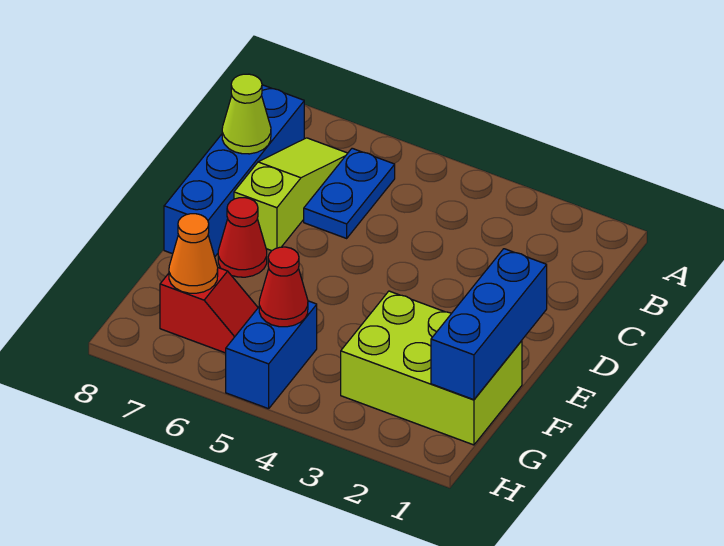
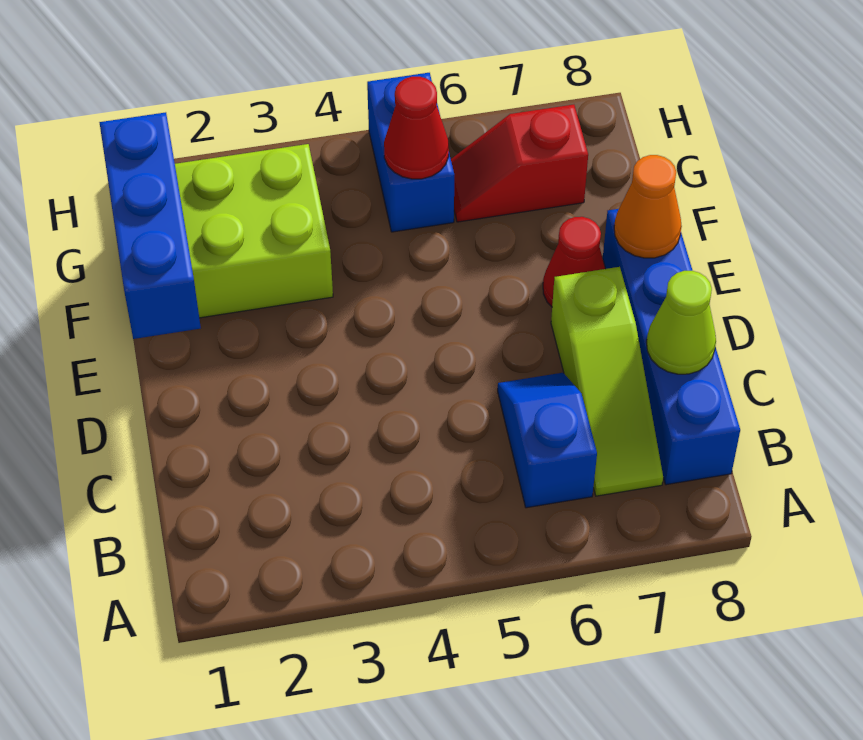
blue 1x2 plate [304,148,395,238] -> blue 1x2 slope [498,373,597,508]
orange 1x1 cone [169,214,218,293] -> orange 1x1 cone moved to [614,155,682,258]

